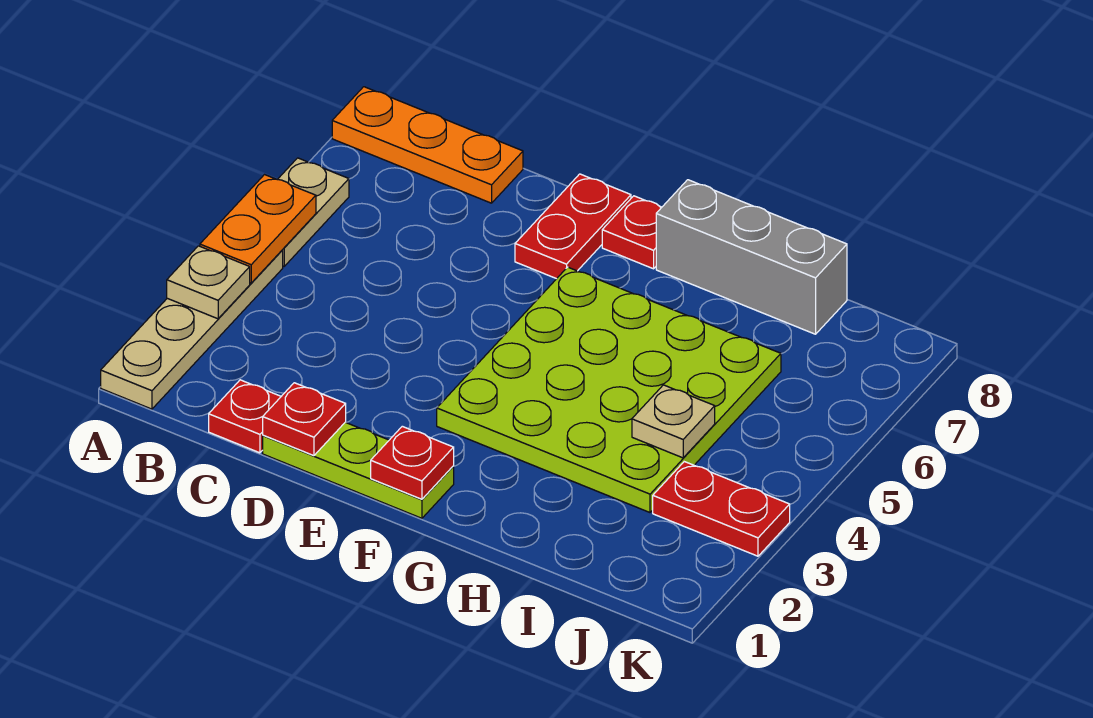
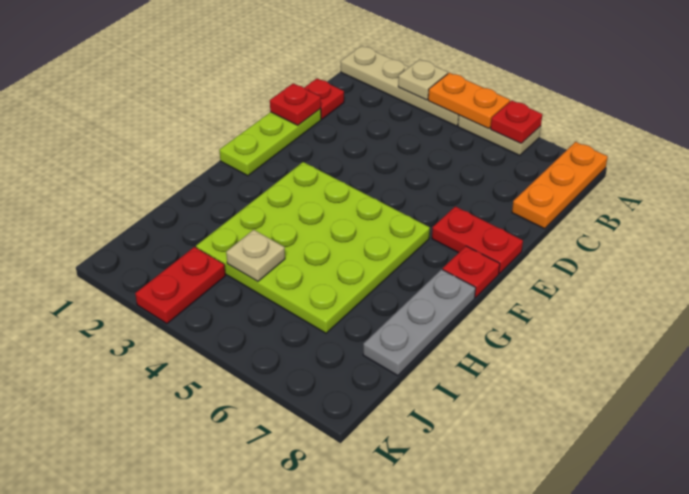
red 1x1 plate [371,426,454,499] -> red 1x1 plate moved to [491,100,542,143]
grey 1x3 brick [656,180,847,334] -> grey 1x3 plate [363,269,476,376]

